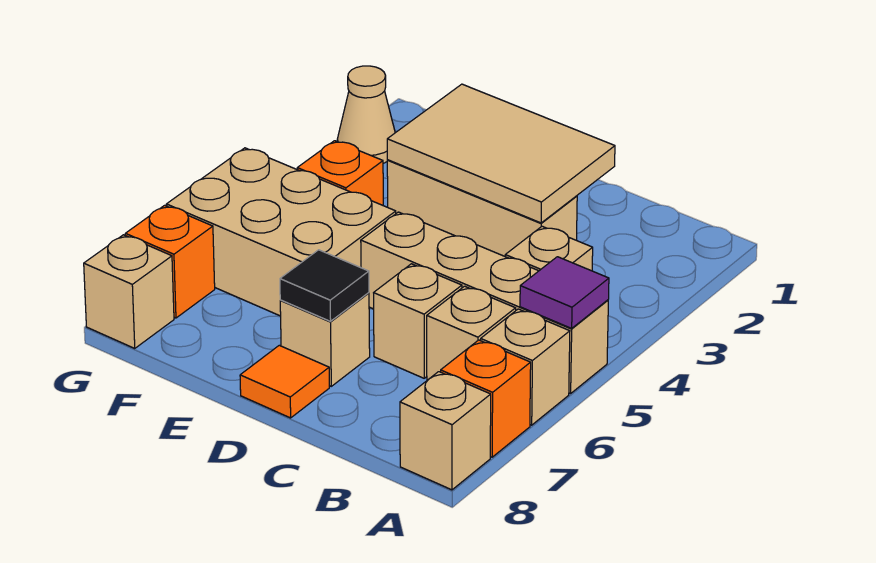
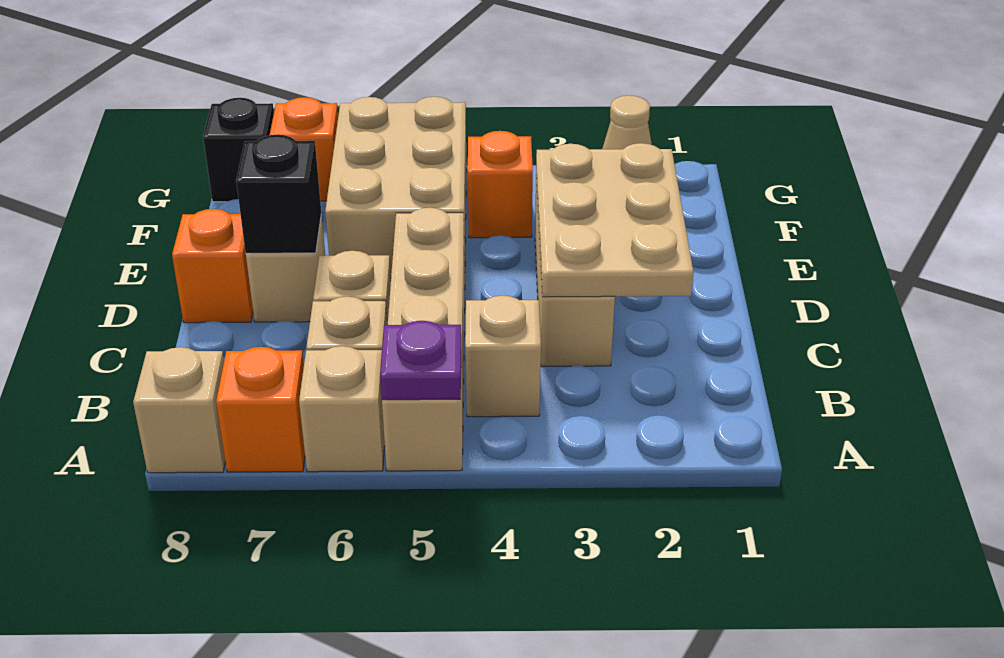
purple 1x1 tile [520,257,609,328] -> purple 1x1 plate [380,321,461,400]
tan 2x3 tile [387,84,615,223] -> tan 2x3 plate [536,143,694,297]
black 1x1 tile [280,250,369,321] -> black 1x1 brick [236,135,321,253]
orange 1x1 tile [240,345,329,418] -> orange 1x1 brick [172,209,253,323]
tan 1x1 brick [84,235,174,348] -> black 1x1 brick [203,98,274,202]

